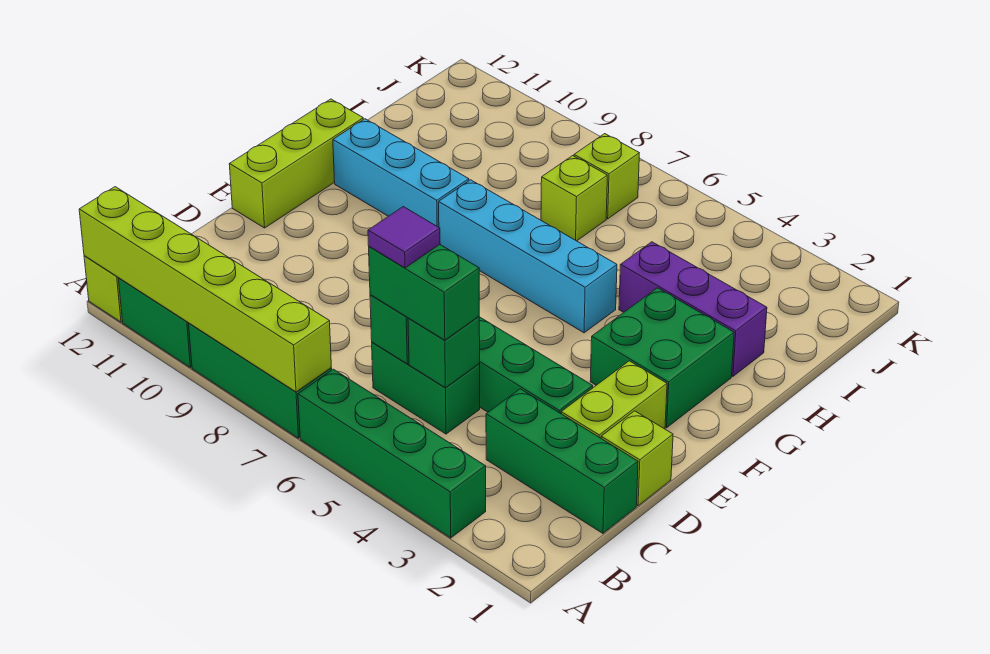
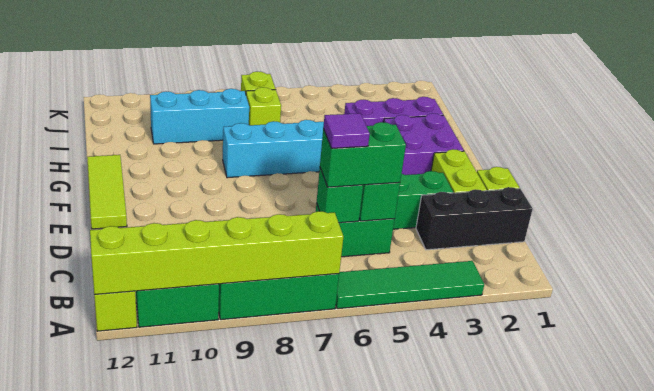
green 1x4 brick [298,369,486,538] -> green 1x4 tile [336,261,484,309]
green 1x3 brick [486,389,638,533] -> black 1x3 brick [416,187,533,250]
lime 1x3 brick [229,99,363,228] -> lime 1x3 tile [87,155,127,229]
green 2x2 brick [590,288,734,428] -> purple 2x2 brick [384,113,464,175]
cyan 1x3 brick [333,119,469,227] -> cyan 1x3 brick moved to [150,89,249,144]

